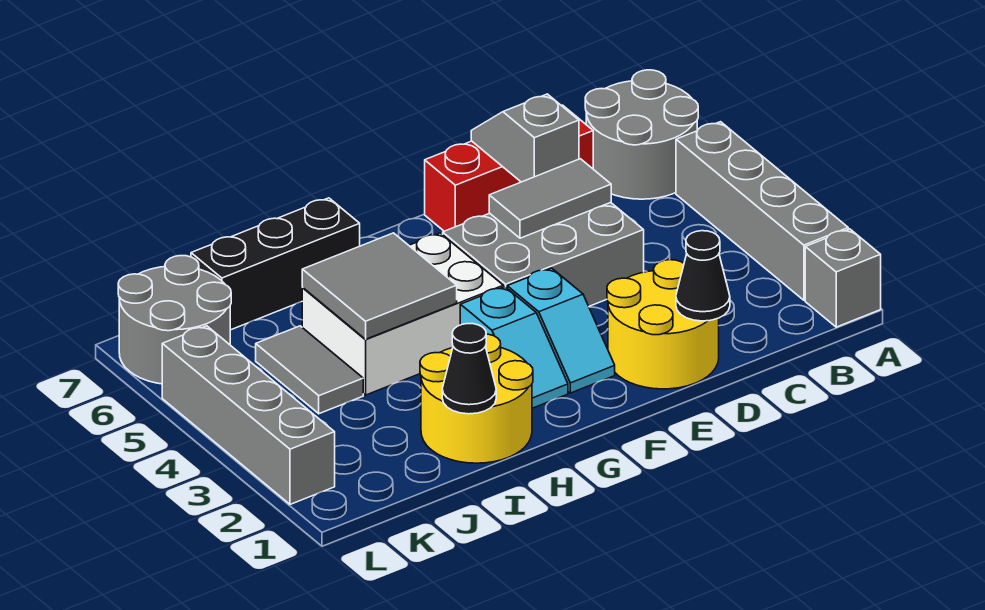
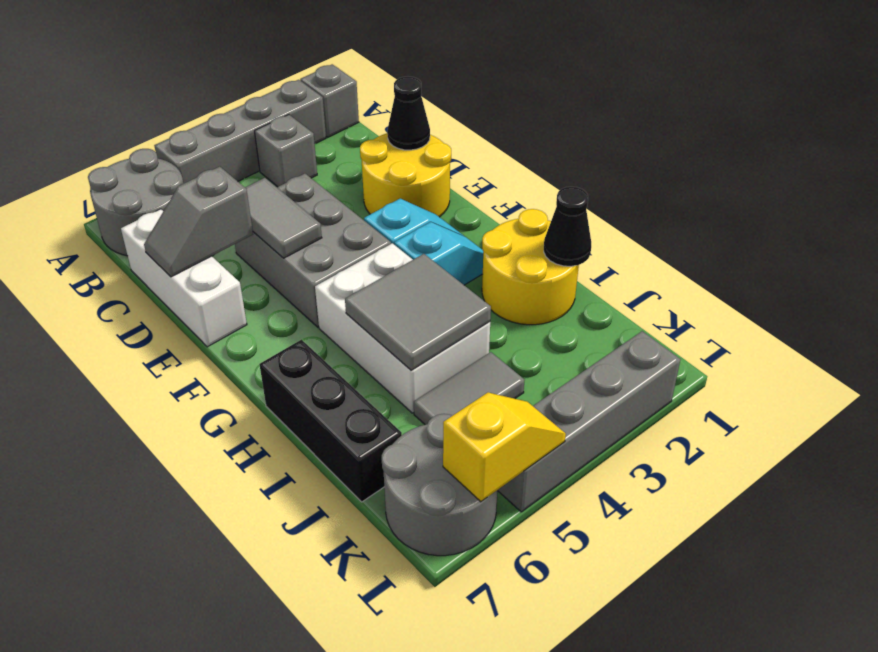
none -> grey 1x1 brick [255,115,317,187]
red 1x3 brick [425,105,593,231] -> white 1x3 brick [121,209,247,347]
none -> yellow 1x2 slope [443,392,566,502]

